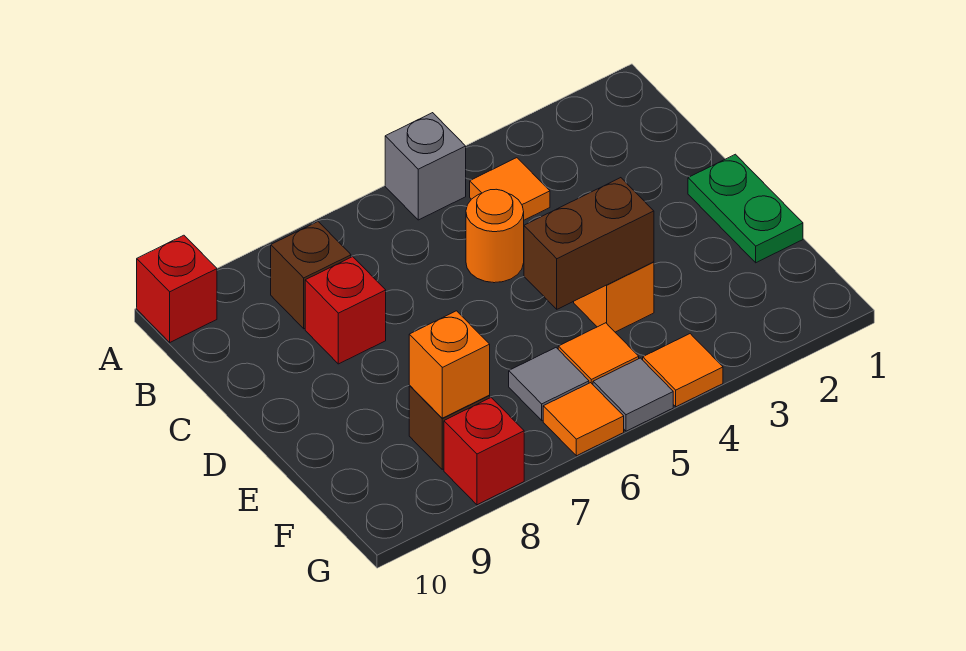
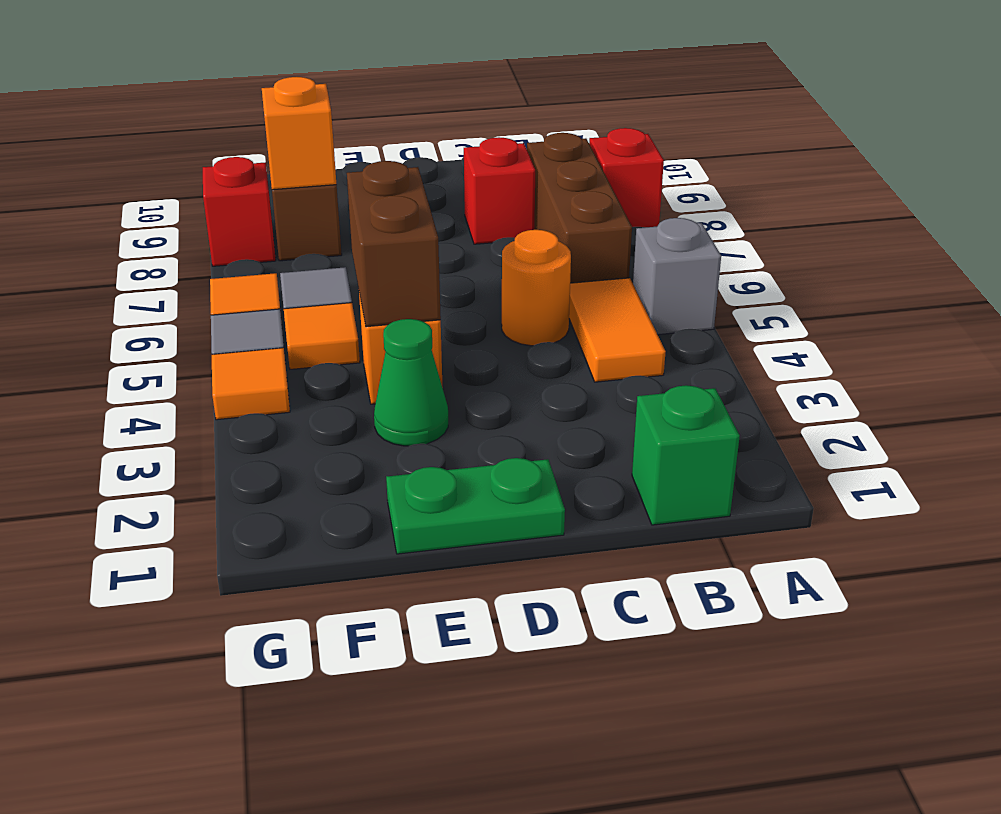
red 1x1 brick [137,235,217,342] -> red 1x1 brick moved to [589,128,664,228]
none -> green 1x1 brick [632,385,740,525]
orange 1x1 tile [470,158,550,220] -> orange 1x2 tile [569,278,666,382]
brown 1x1 brick [271,222,351,329] -> brown 1x3 brick [527,133,632,283]
none -> green 1x1 cone [374,319,448,446]

